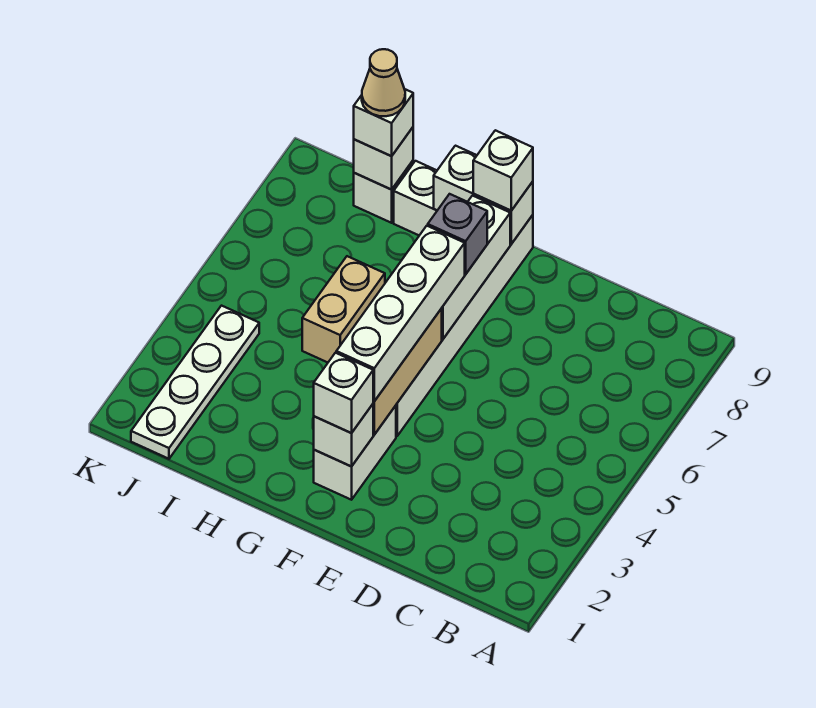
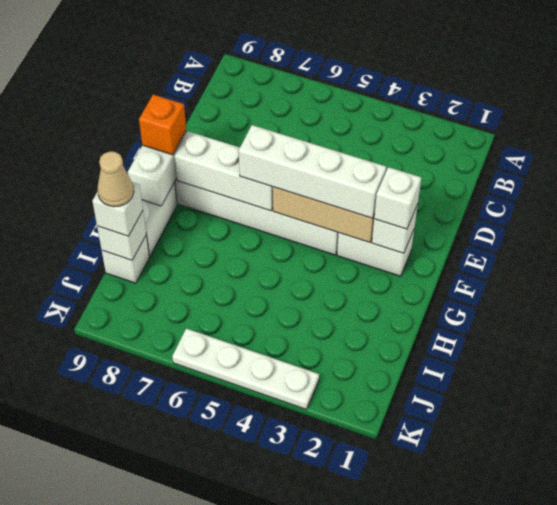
grey 1x1 brick [428,194,487,274] -> none
white 1x1 brick [473,130,533,211] -> orange 1x1 brick [139,95,186,155]
tan 1x2 brick [302,256,385,362] -> none
white 1x4 plate [131,306,259,459] -> white 1x4 plate moved to [172,328,319,409]

